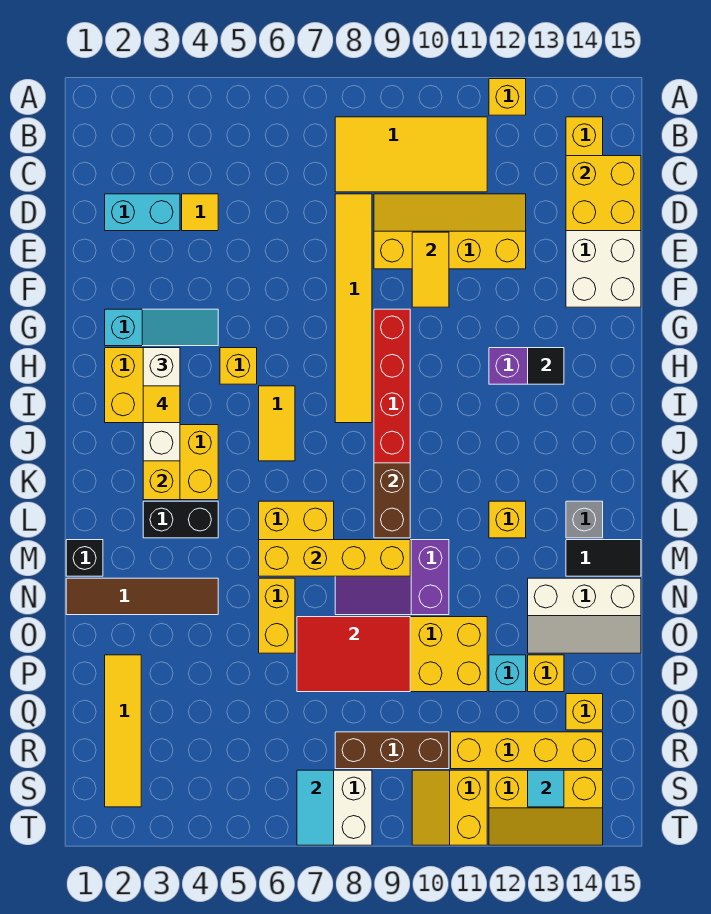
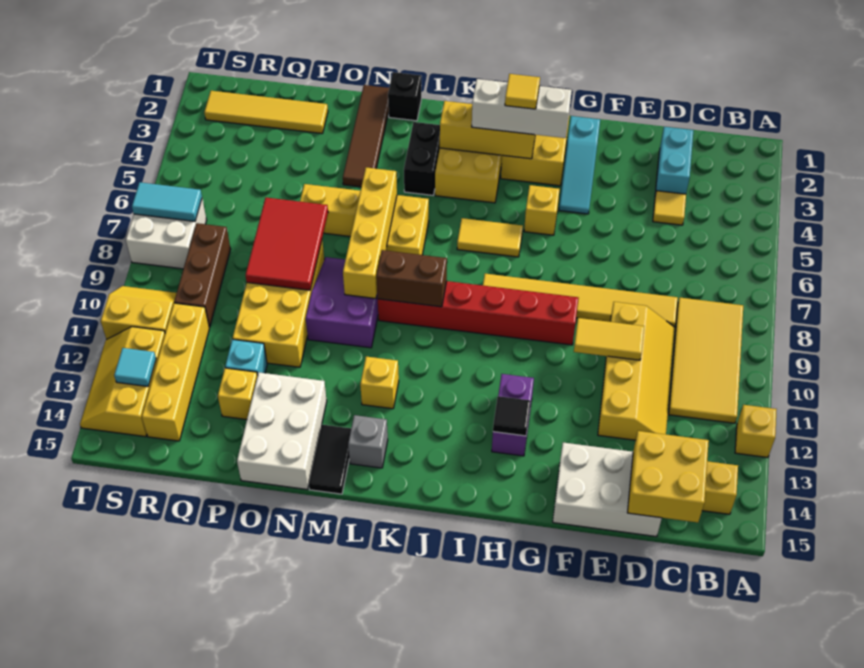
white 2x3 slope [528,578,641,653] -> white 2x3 brick [237,372,327,490]
yellow 1x1 brick [566,694,603,730] -> none

